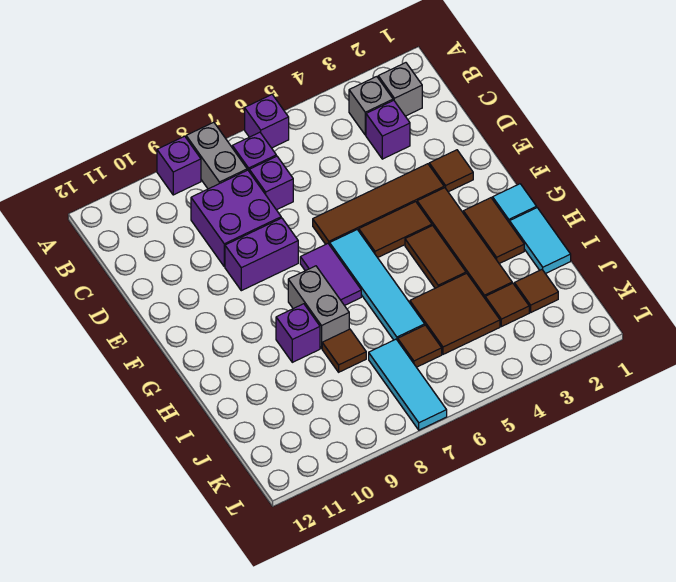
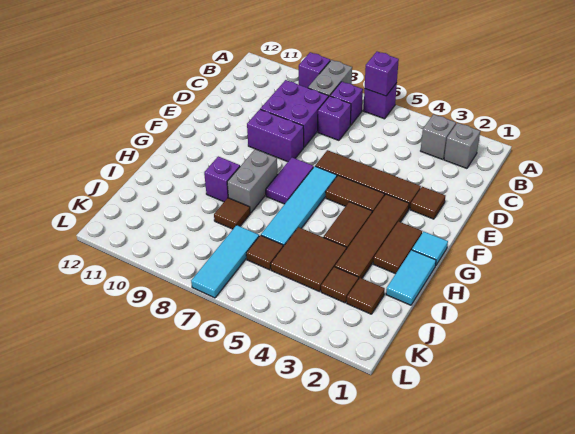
purple 1x1 brick [366,100,410,159] -> purple 1x1 brick moved to [365,52,399,96]

